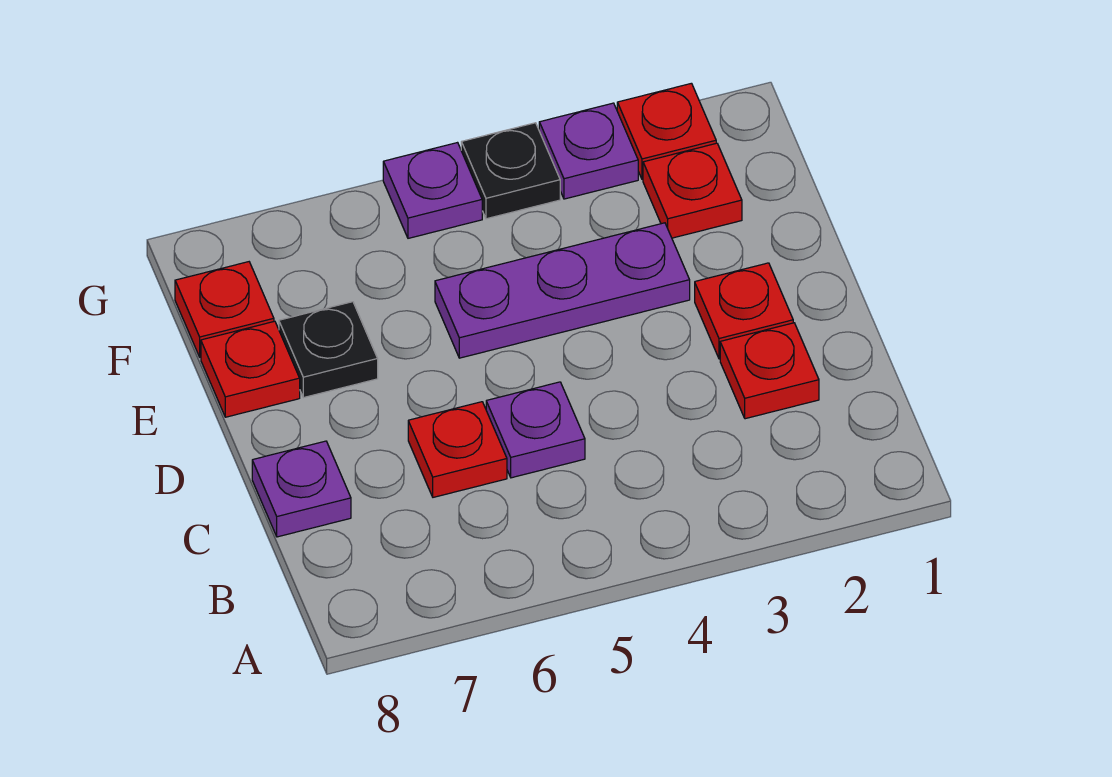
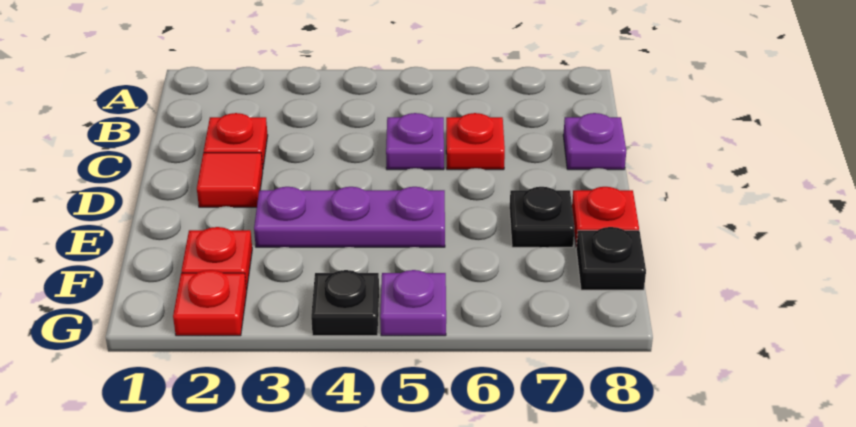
red 1x1 plate [695,263,793,359] -> red 1x1 tile [197,153,263,207]
red 1x1 plate [175,262,274,357] -> black 1x1 plate [576,227,646,290]
purple 1x1 plate [539,103,638,199] -> none

